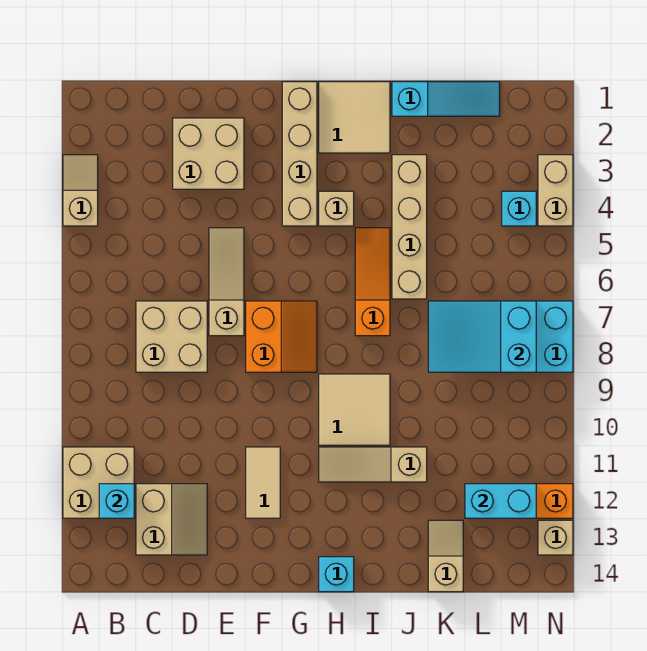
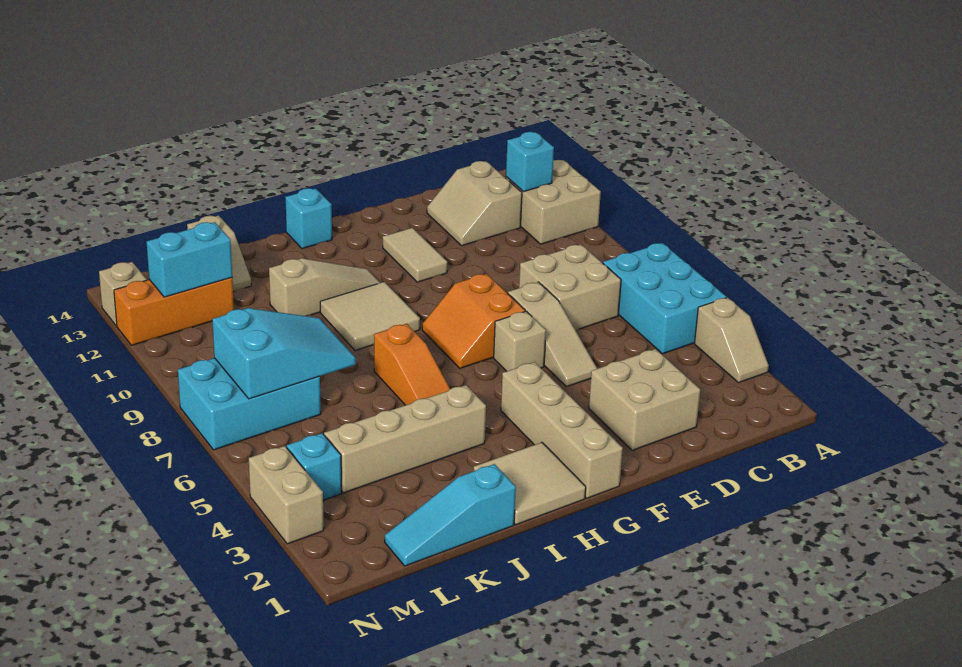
none -> cyan 2x3 brick [603,243,727,354]
tan 1x1 brick [319,191,354,226] -> tan 1x1 brick moved to [494,311,546,371]
tan 1x4 brick [392,155,427,299] -> tan 1x4 brick turned to [324,385,486,493]

